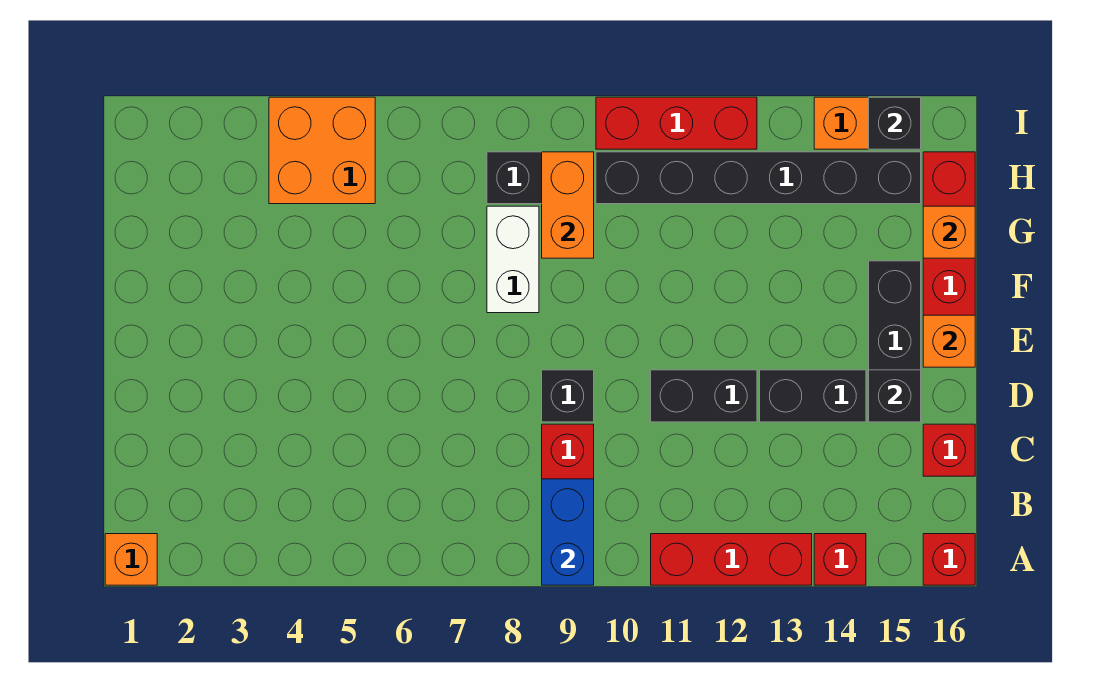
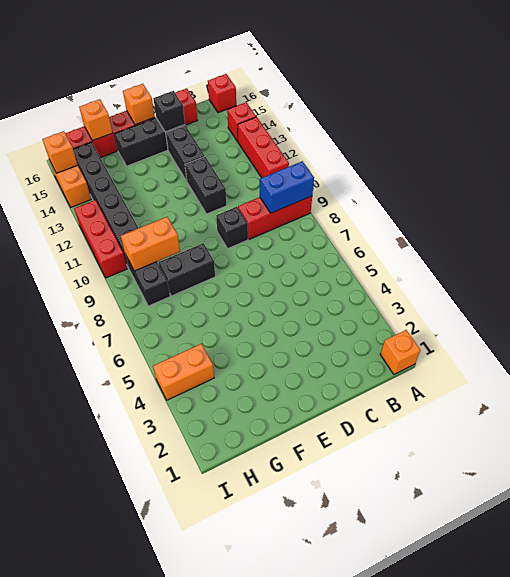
white 1x2 brick [487,206,539,313] -> black 1x2 brick [159,243,215,296]
orange 2x2 brick [269,97,375,204] -> orange 1x2 brick [153,344,214,400]
black 1x1 brick [869,97,921,149] -> orange 1x1 brick [42,131,78,173]

